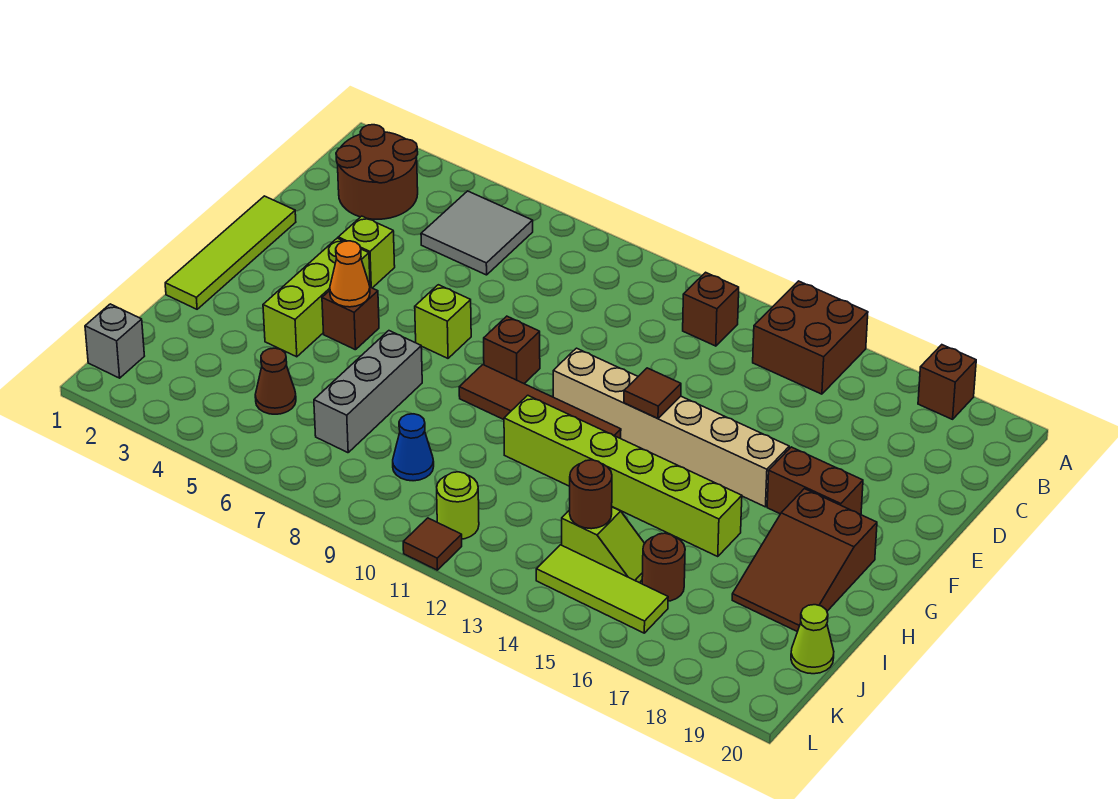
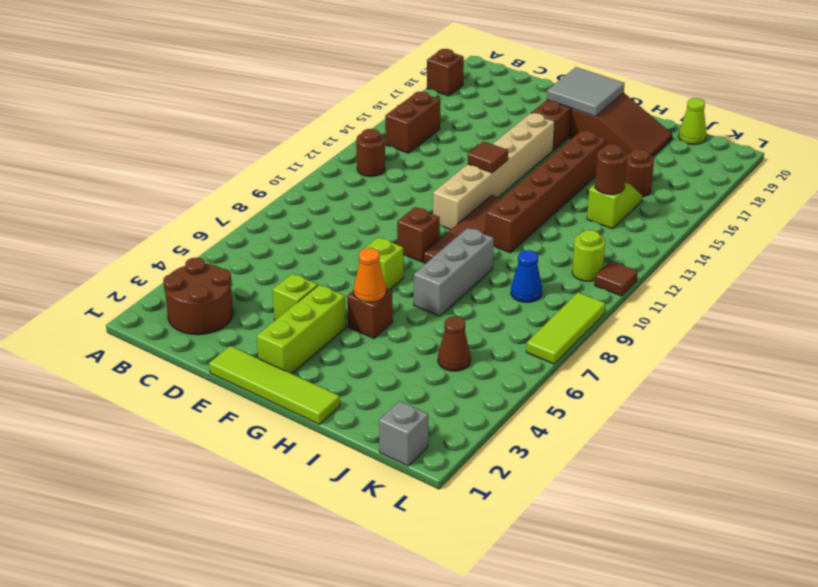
brown 2x2 brick [753,281,868,394] -> brown 1x2 brick [385,91,440,153]
grey 2x2 tile [421,191,533,275] -> grey 2x2 tile moved to [547,67,625,116]
brown 1x1 brick [683,272,739,346] -> brown 1x1 round brick [356,129,385,177]
lime 1x3 brick [263,238,370,357] -> lime 1x3 brick turned to [257,285,346,374]
grey 1x3 brick [314,331,422,453] -> grey 1x3 brick turned to [414,228,494,316]
lime 1x6 brick [504,395,742,556] -> brown 1x6 brick [485,131,606,253]
lime 1x3 tile [536,545,668,633] -> lime 1x3 tile moved to [526,292,606,364]

